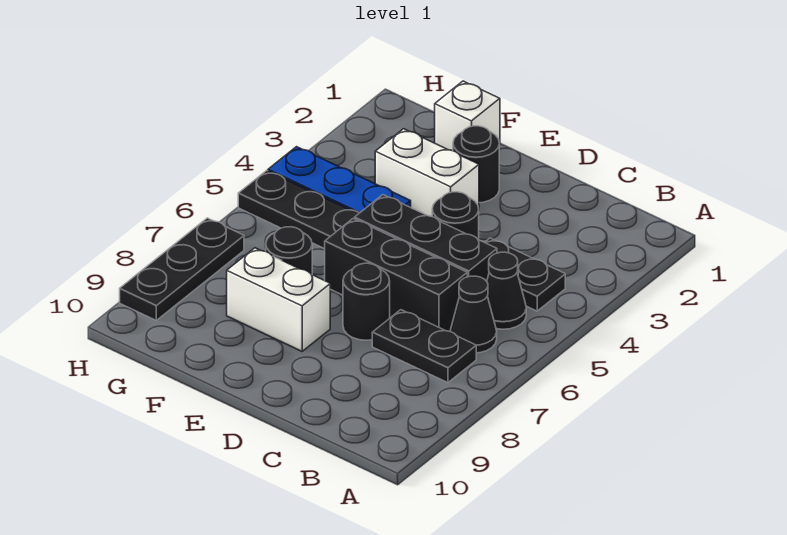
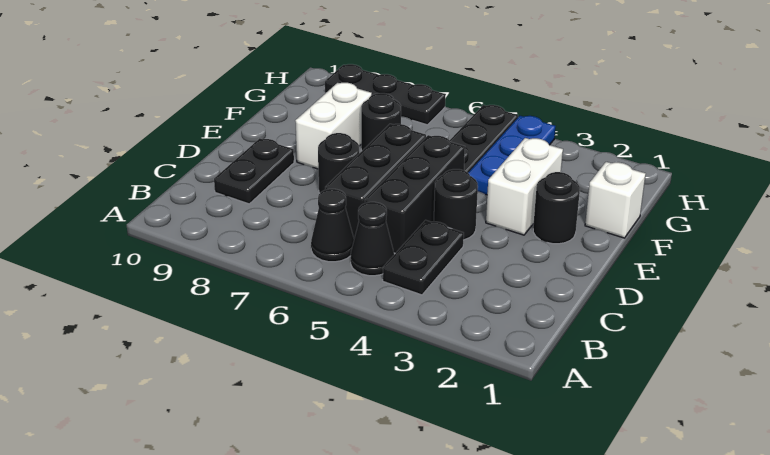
black 1x2 plate [372,310,476,383] -> black 1x2 plate moved to [214,138,294,204]

